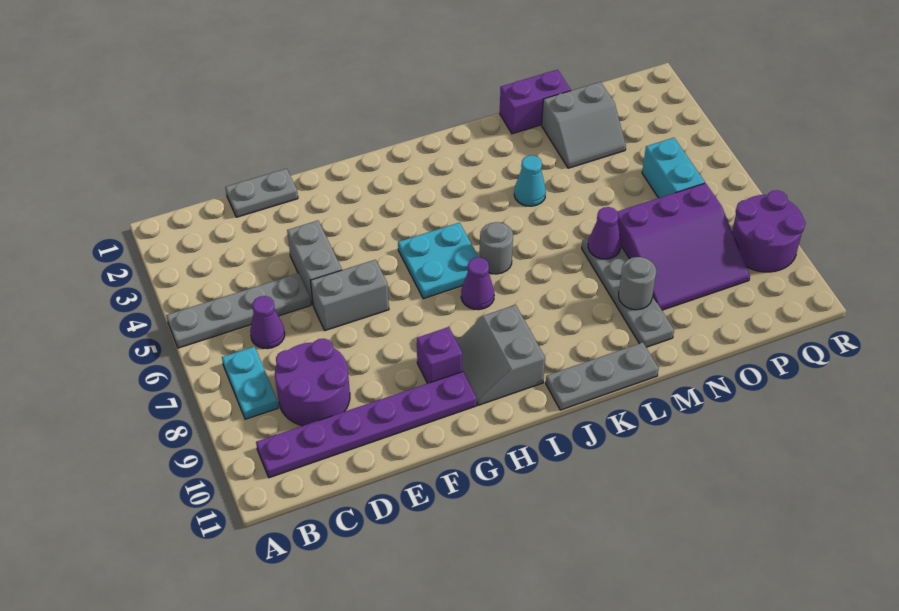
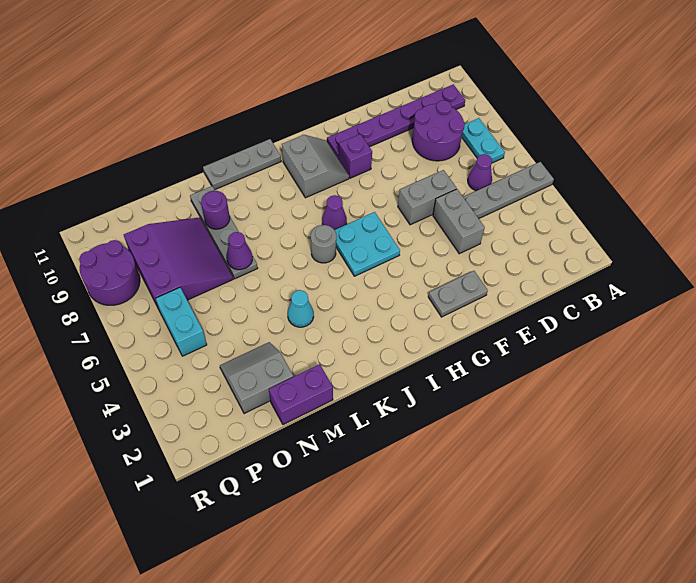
grey 1x2 plate [225,169,298,217] -> grey 1x2 plate moved to [428,271,488,317]
grey 1x1 round brick [619,257,656,310] -> purple 1x1 round brick [201,191,230,229]
purple 3x3 slope [617,183,750,310] -> purple 3x3 slope turned to [124,217,233,309]

